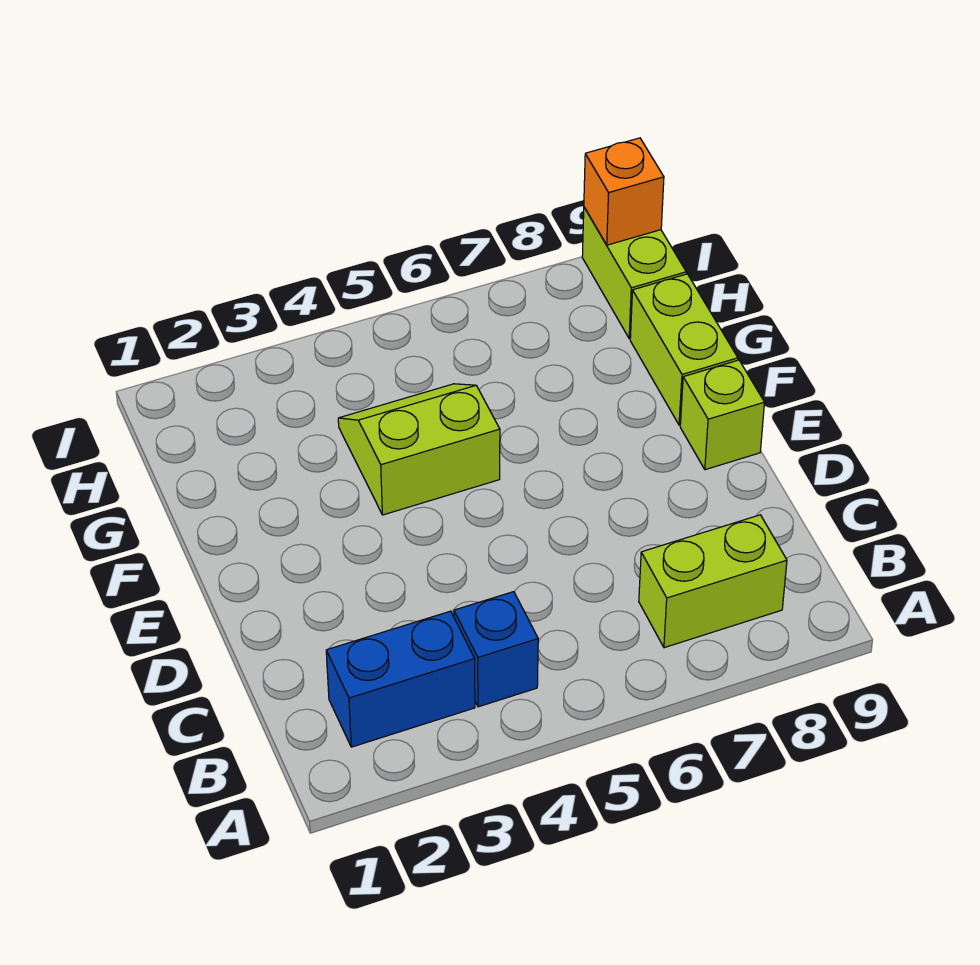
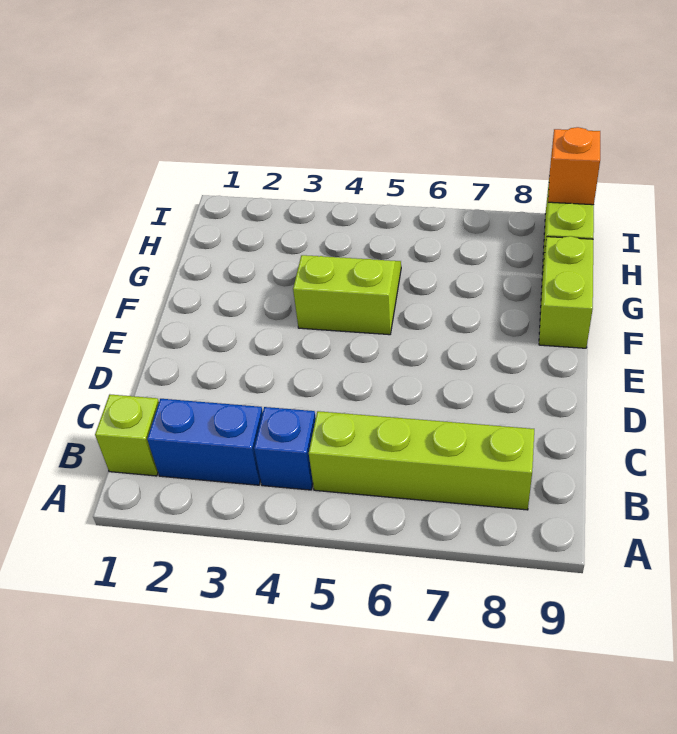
lime 1x2 brick [639,515,787,648] -> lime 1x4 brick [309,411,534,510]
lime 1x1 brick [680,360,765,470] -> lime 1x1 brick moved to [95,395,159,476]

